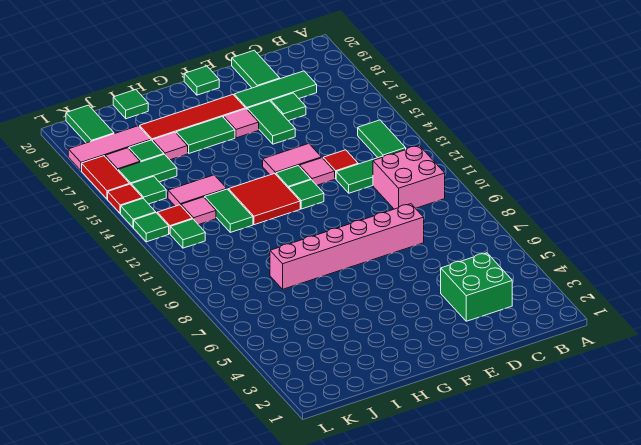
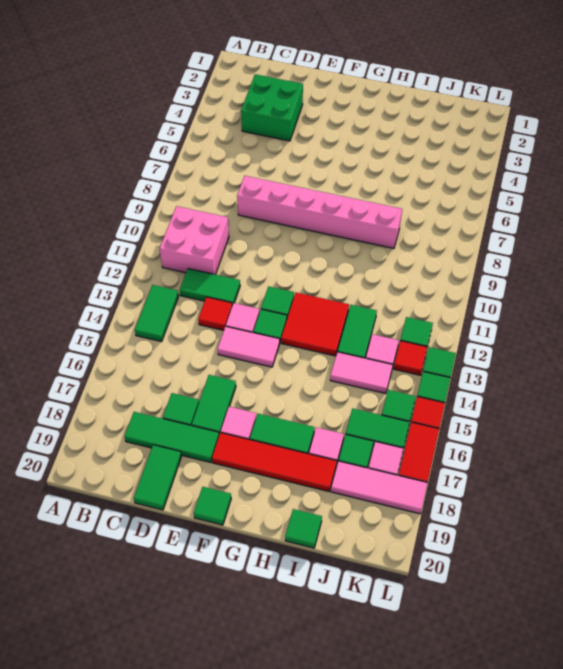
green 1x2 tile [66,105,114,143] -> none

